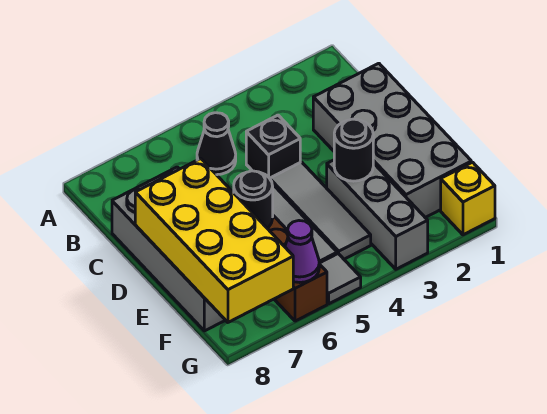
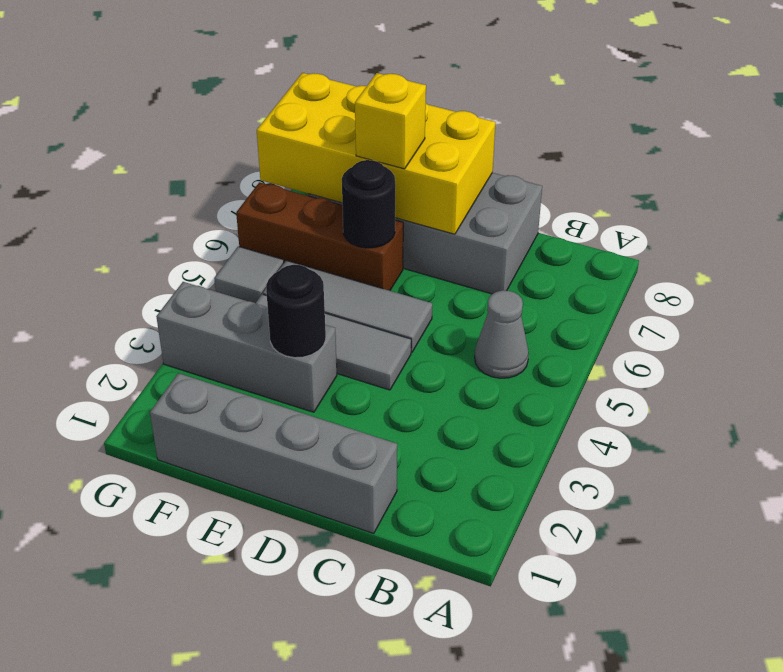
black 1x1 cone [197,113,236,175] -> grey 1x1 cone [475,290,529,378]
grey 2x4 brick [313,63,471,218] -> grey 1x4 brick [150,373,397,533]
black 1x1 brick [246,115,300,178] -> none
yellow 1x1 brick [441,162,495,235] -> yellow 1x1 brick moved to [355,73,426,169]
purple 1x1 cone [285,221,319,283] -> none

